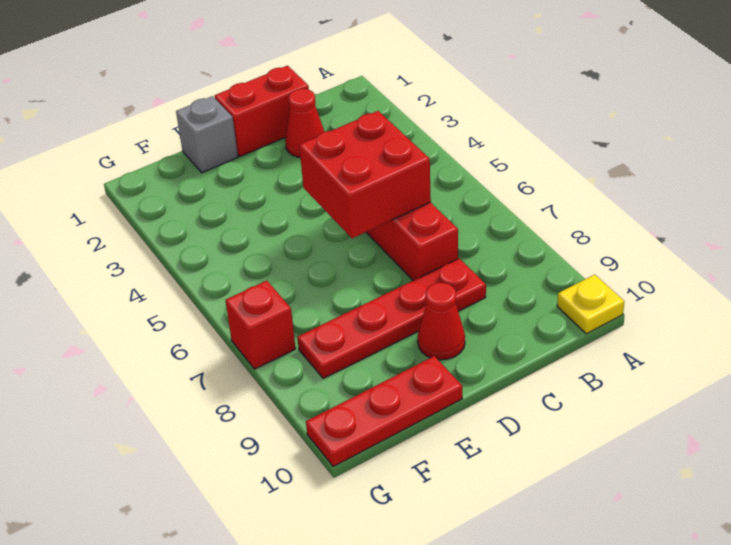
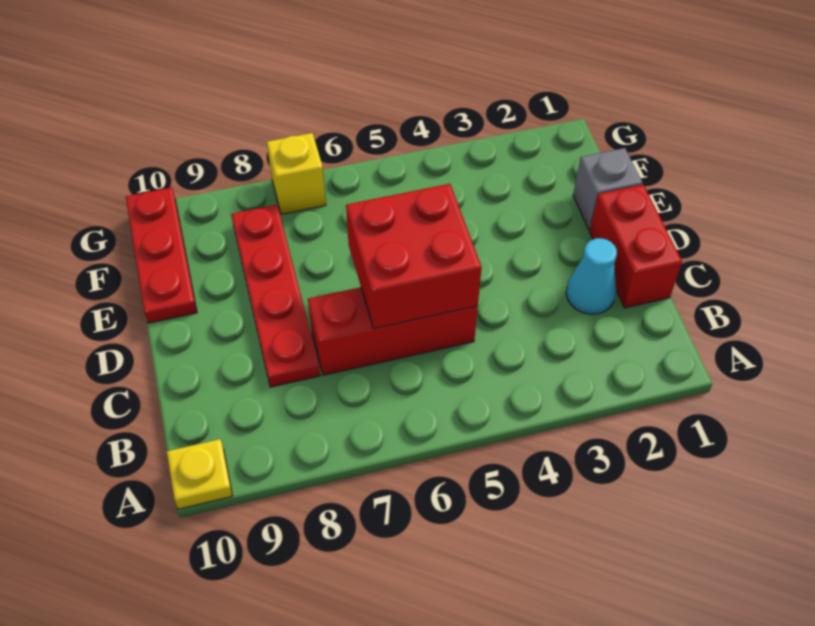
red 1x1 cone [285,89,324,157] -> cyan 1x1 cone [566,238,617,314]
red 1x1 cone [418,283,465,360] -> none
red 1x1 brick [225,281,295,369] -> yellow 1x1 brick [267,133,326,214]

